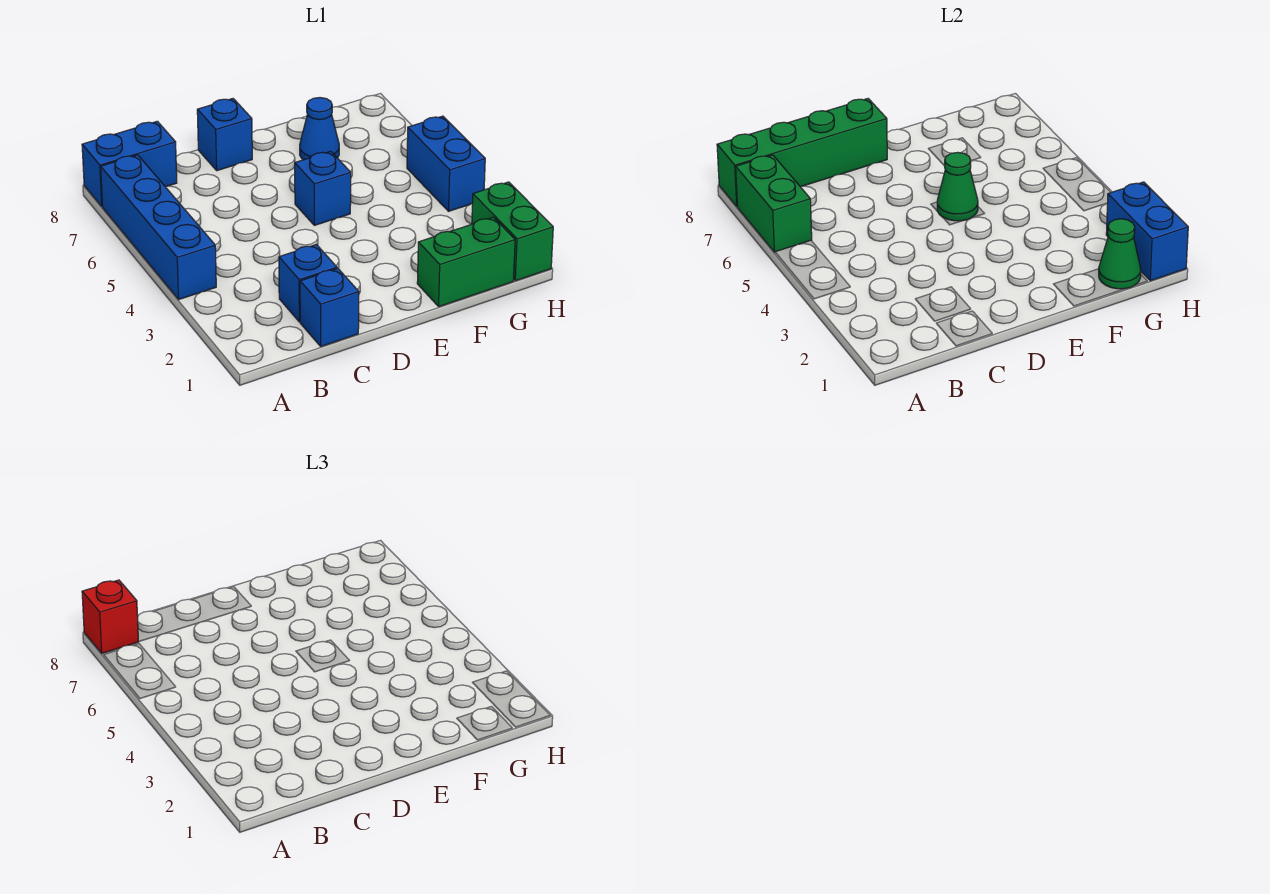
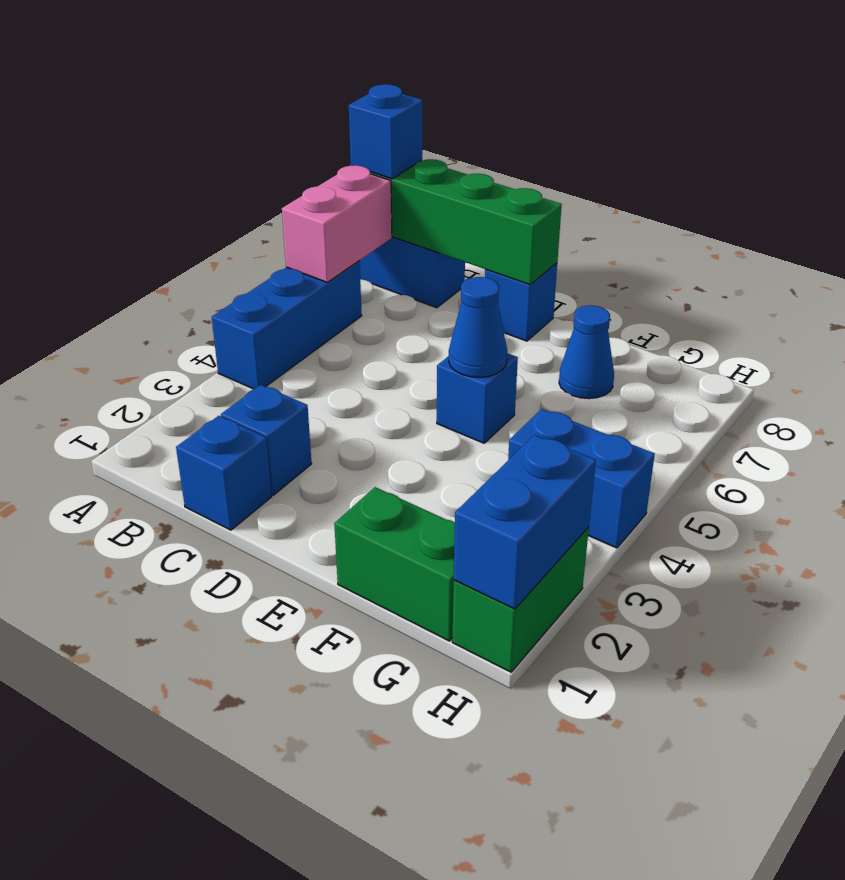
blue 1x4 brick [101,155,216,299] -> blue 1x3 brick [212,261,362,389]
green 1x2 brick [736,155,812,252] -> pink 1x2 brick [282,165,392,282]
red 1x1 brick [82,580,139,653] -> blue 1x1 brick [349,84,422,179]
green 1x1 cone [937,153,978,221] -> blue 1x1 cone [449,277,507,377]
green 1x1 cone [1099,219,1141,289] -> none
blue 1x2 brick [407,116,485,211] -> blue 1x2 brick turned to [508,409,655,548]

